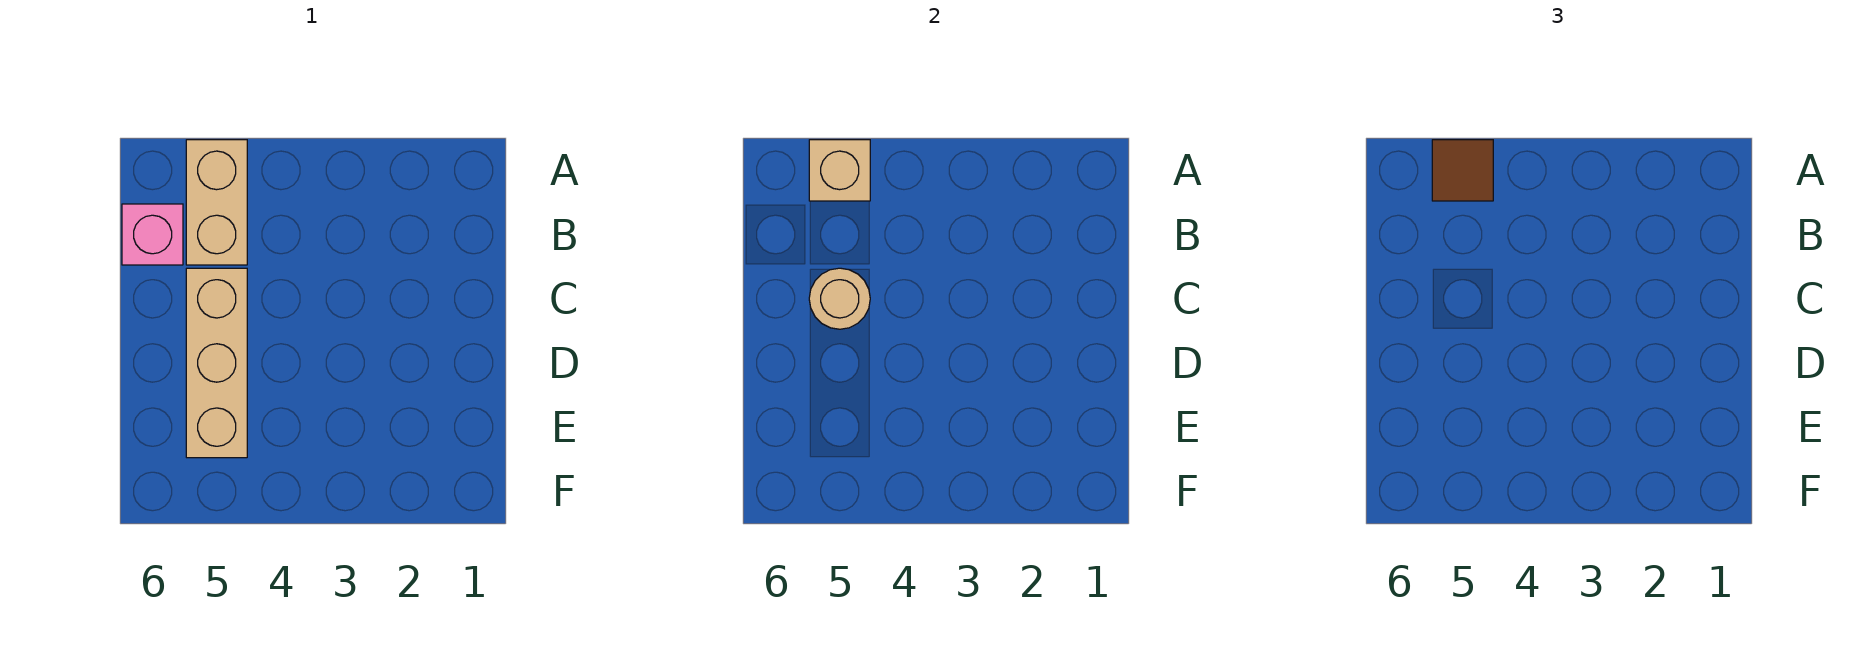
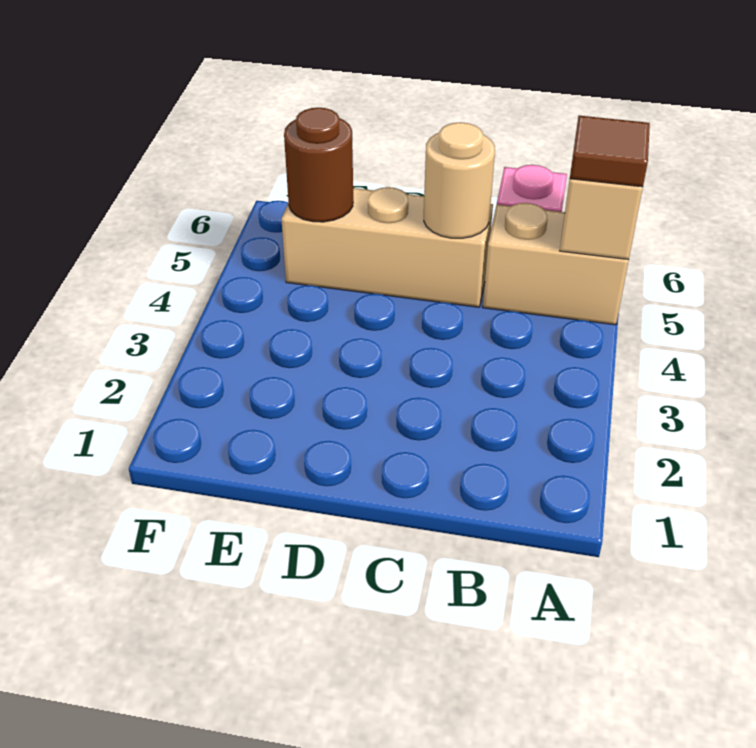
none -> brown 1x1 round brick [284,108,353,222]

